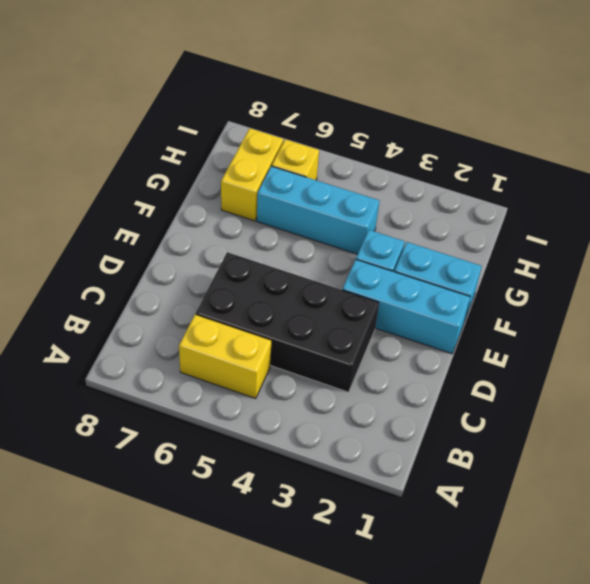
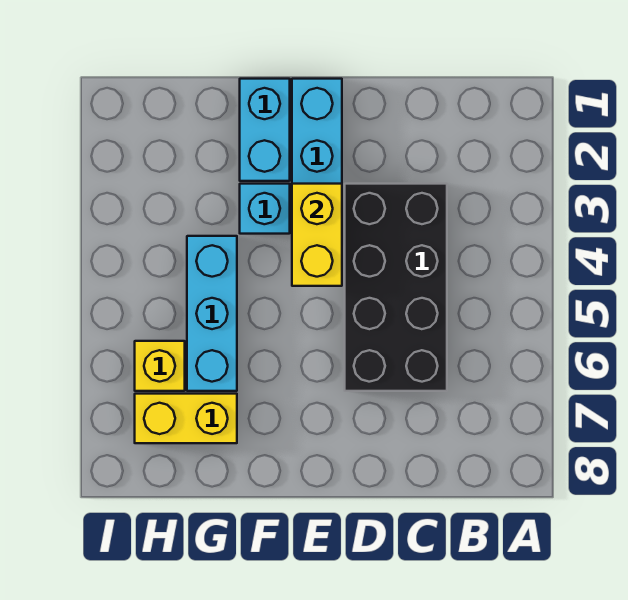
yellow 1x2 brick [179,314,272,398] -> yellow 1x2 brick moved to [292,184,342,286]

